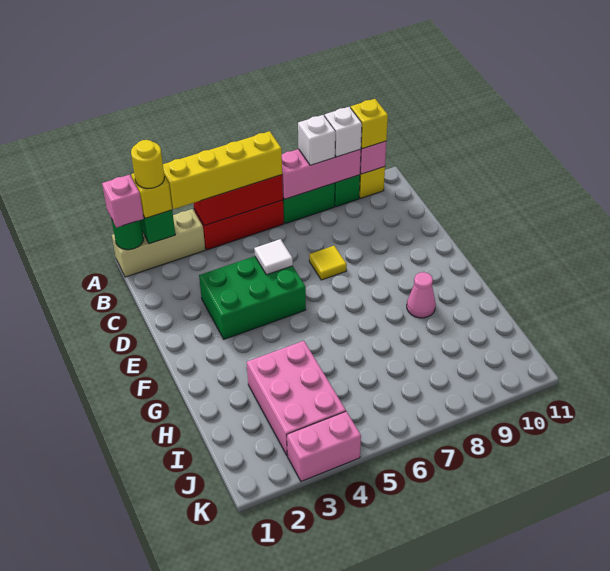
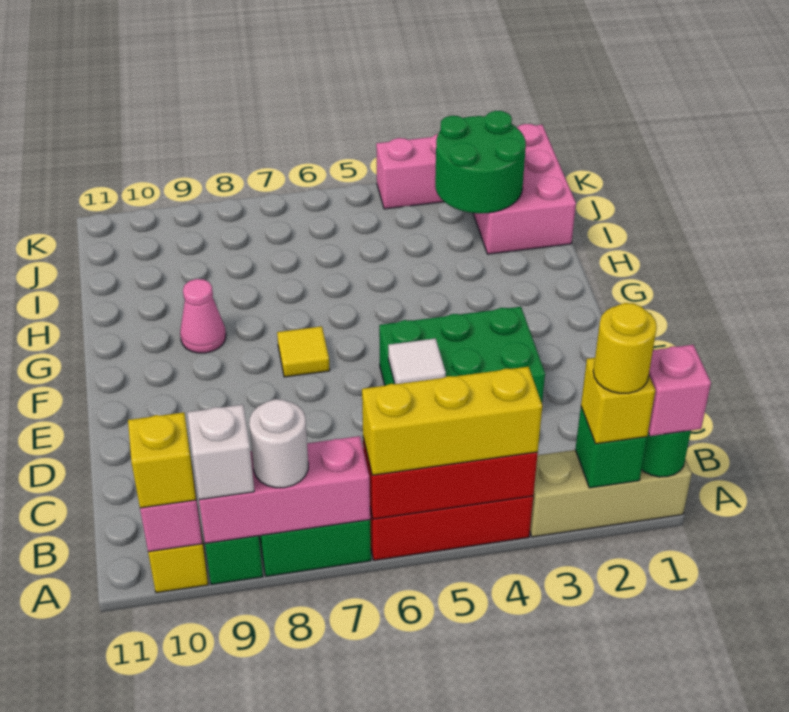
yellow 1x4 brick [163,131,282,209] -> yellow 1x3 brick [362,367,542,475]
white 1x1 brick [298,115,335,165] -> white 1x1 round brick [249,399,308,488]
yellow 1x1 tile [309,246,347,280] -> yellow 1x1 tile moved to [277,326,330,377]
pink 2x3 brick [247,341,346,456] -> pink 2x3 brick moved to [473,124,576,254]
none -> green 2x2 round brick [435,111,526,213]

